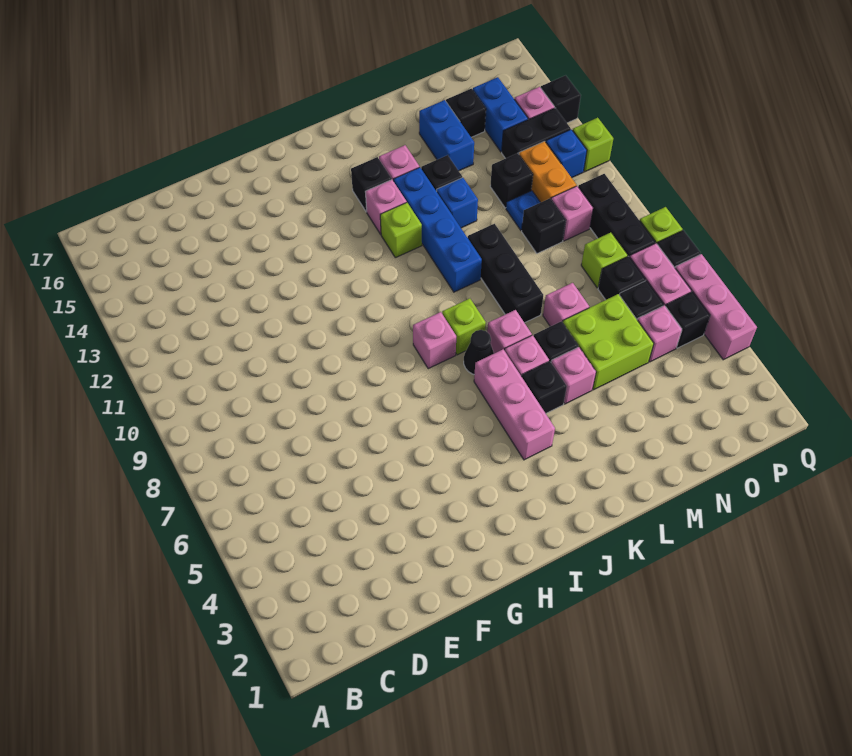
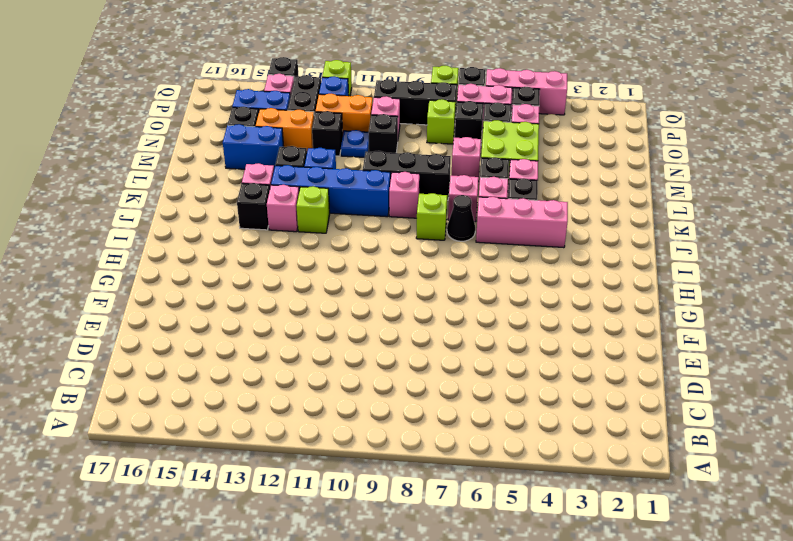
pink 1x1 brick [413,312,456,369] -> pink 1x1 brick moved to [389,172,420,218]
none -> orange 1x2 brick [256,108,314,151]

